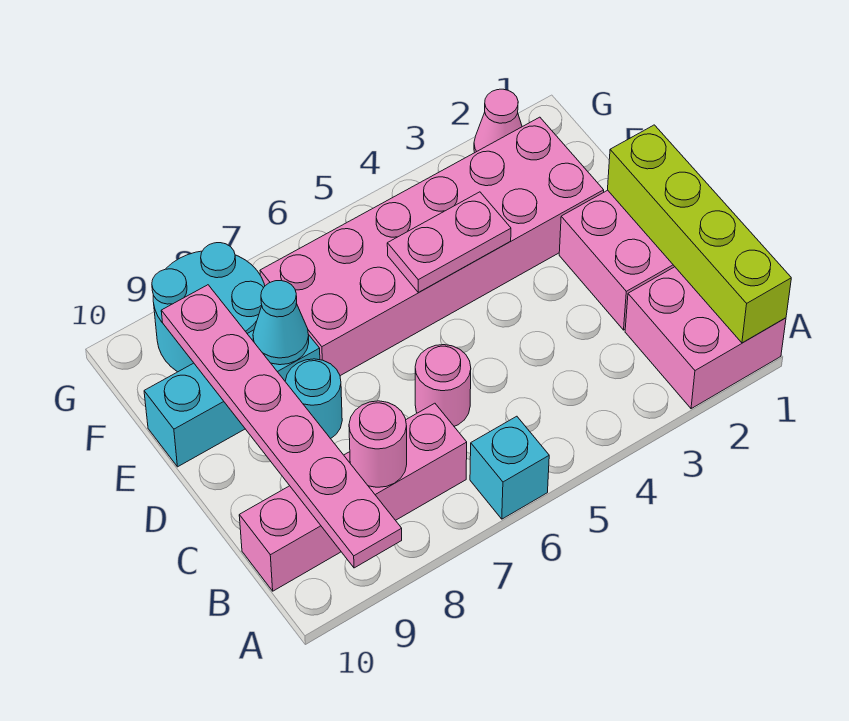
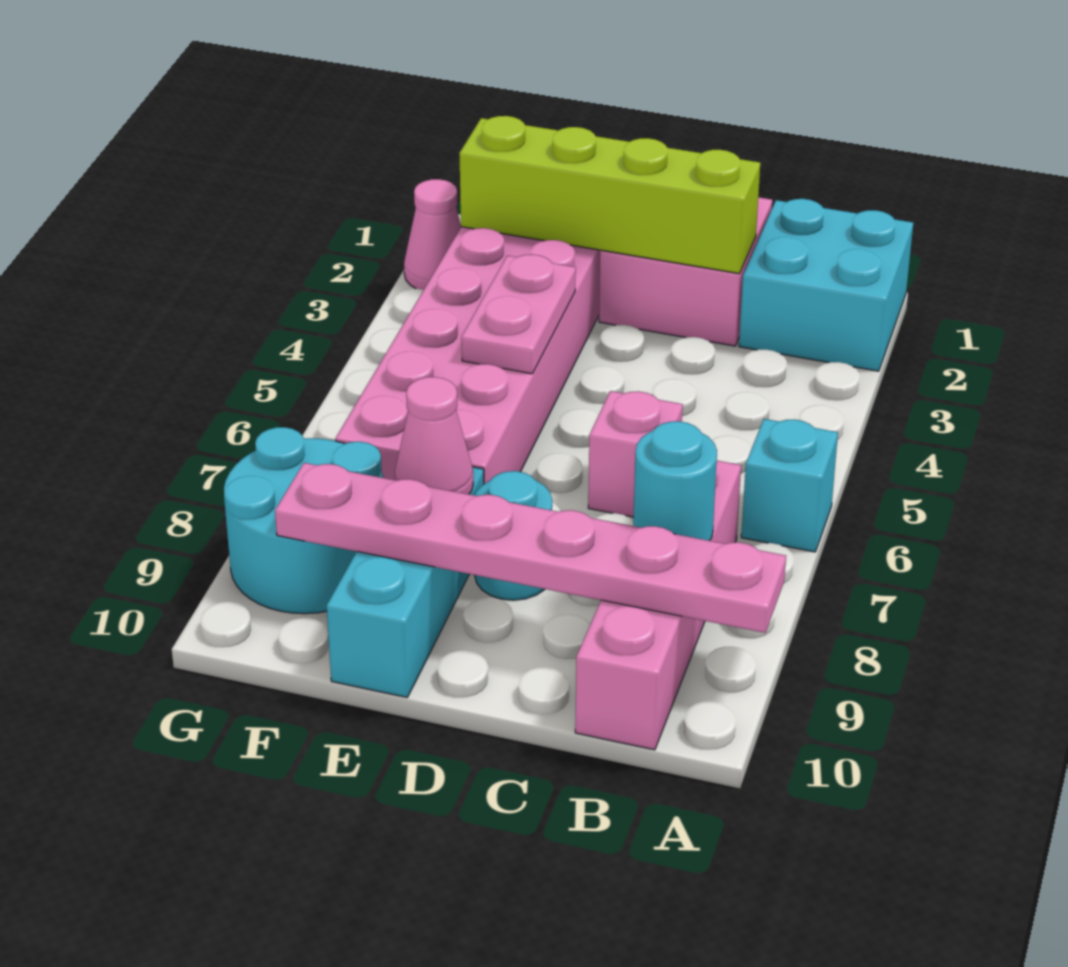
pink 2x2 brick [625,267,786,409] -> cyan 2x2 brick [739,199,913,371]
lime 1x4 brick [608,125,791,343] -> lime 1x4 brick moved to [459,116,760,274]
pink 1x1 round brick [349,401,407,487] -> cyan 1x1 round brick [633,421,717,541]
pink 1x1 round brick [415,345,471,426] -> pink 1x1 brick [588,391,683,517]
cyan 1x1 cone [253,281,309,365] -> pink 1x1 cone [395,377,473,494]

